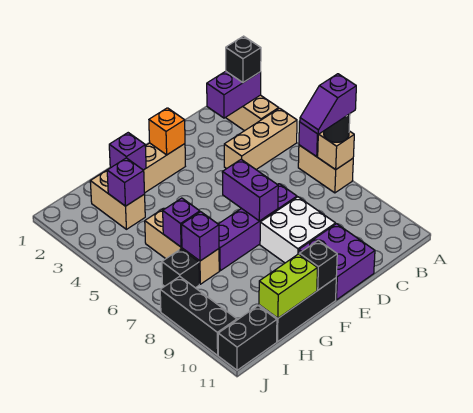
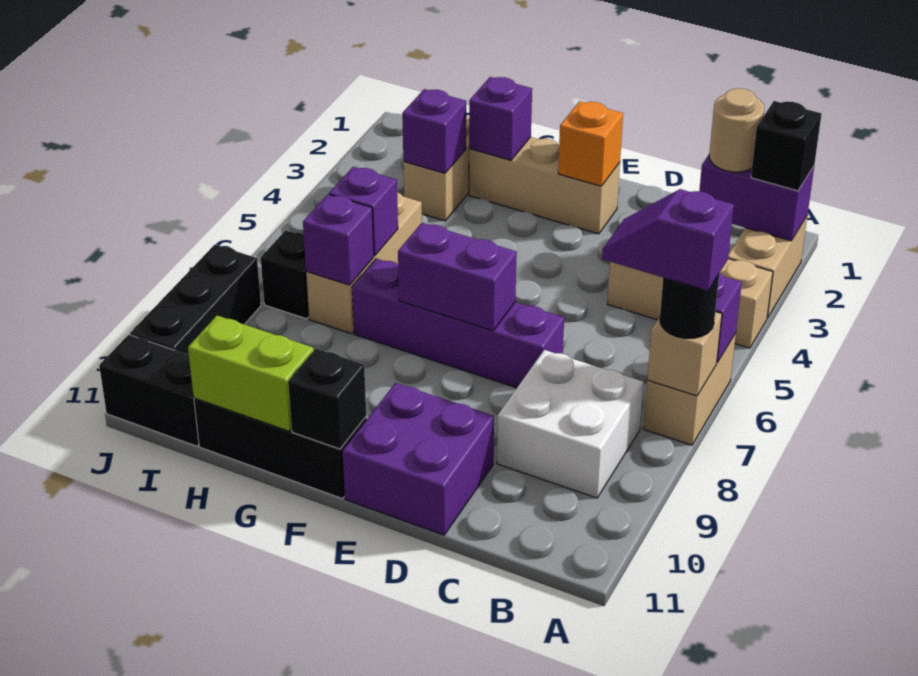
none -> tan 1x1 round brick [709,88,764,172]
white 2x2 brick [260,197,336,263] -> white 2x2 brick moved to [497,350,644,498]
purple 1x2 brick [222,159,278,221] -> purple 1x2 brick turned to [398,223,517,331]

